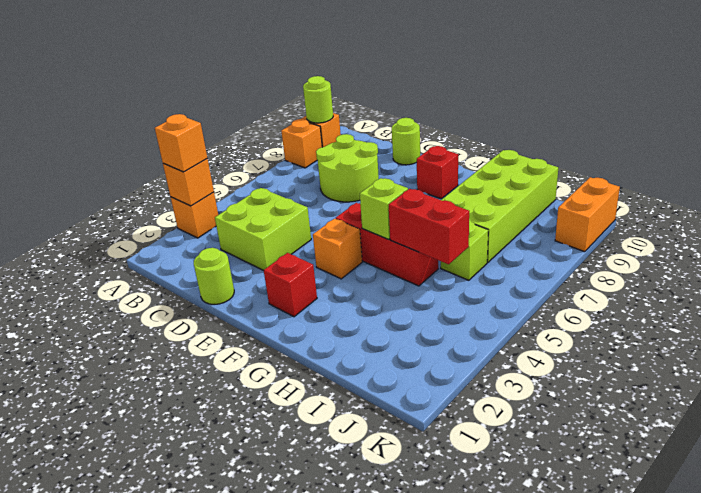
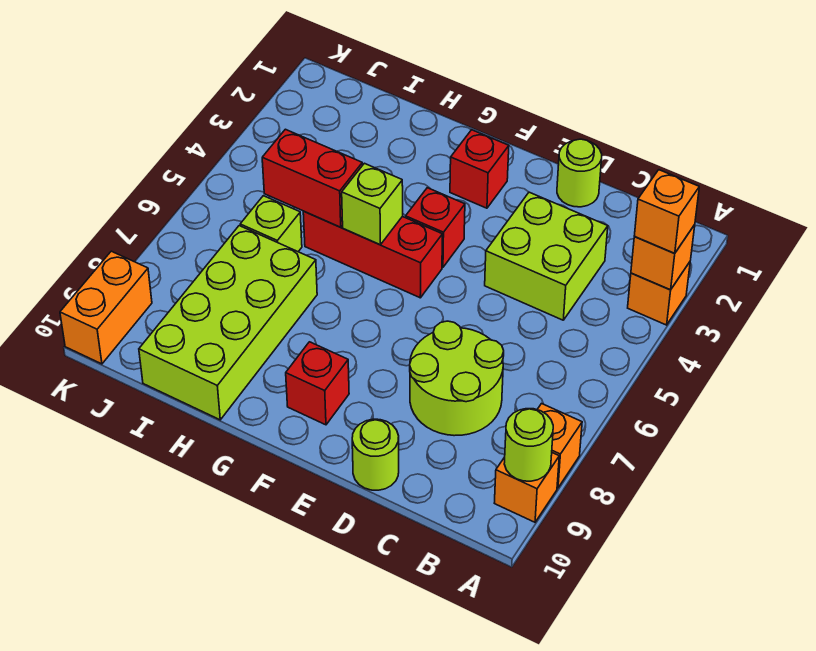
orange 1x1 brick [313,219,362,279] -> red 1x1 brick [406,188,465,267]

